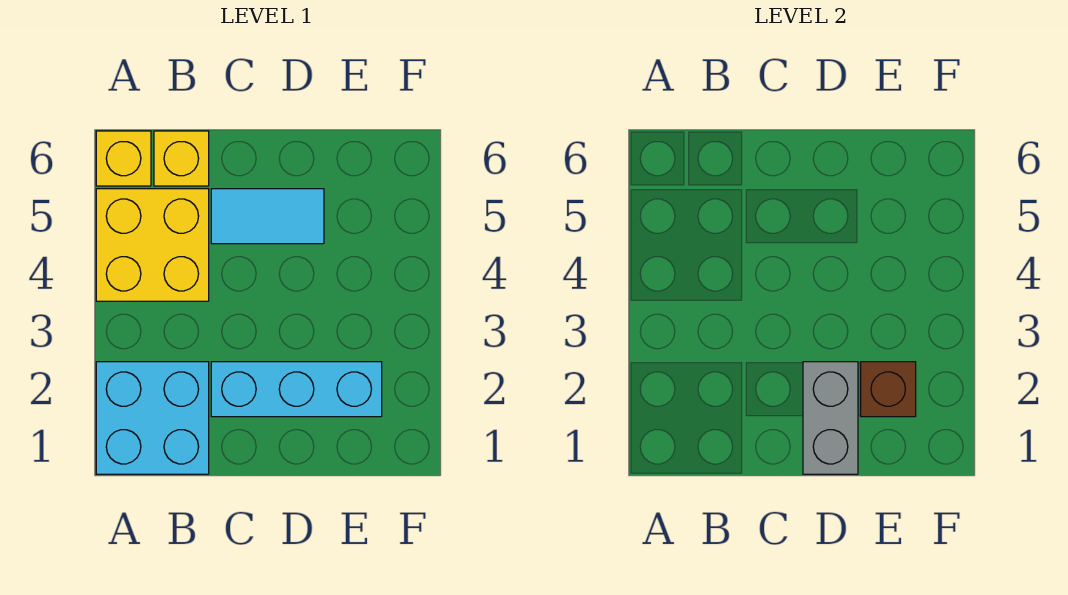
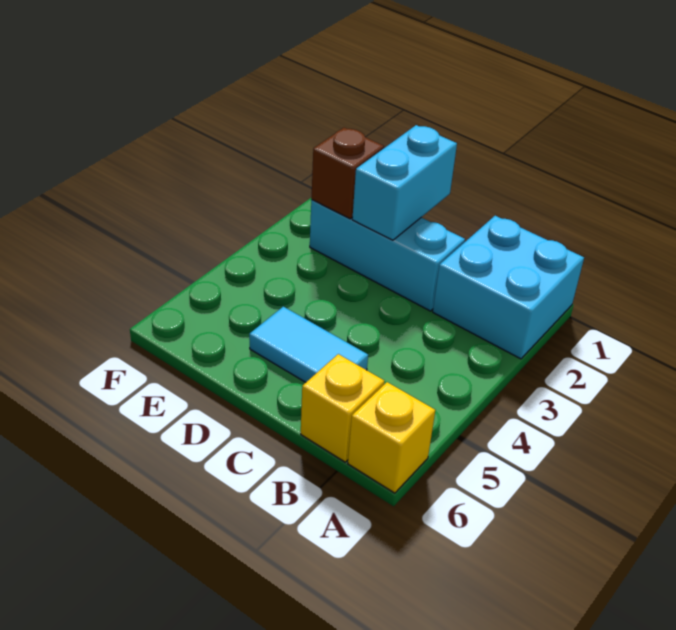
yellow 2x2 brick [96,189,209,301] -> none
grey 1x2 brick [803,362,858,474] -> cyan 1x2 brick [352,125,457,240]

